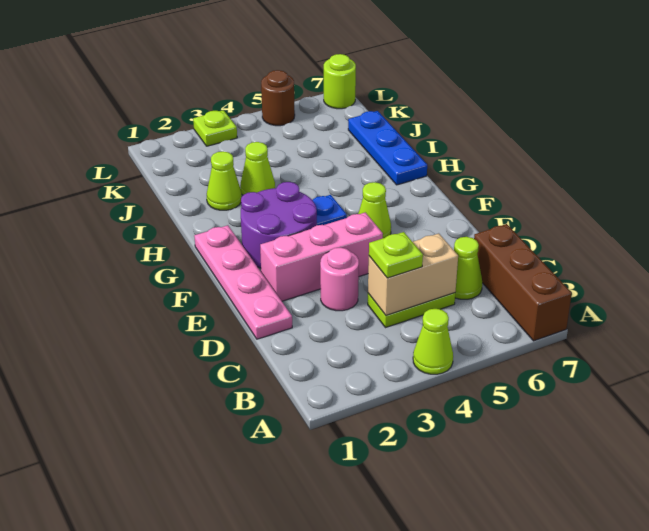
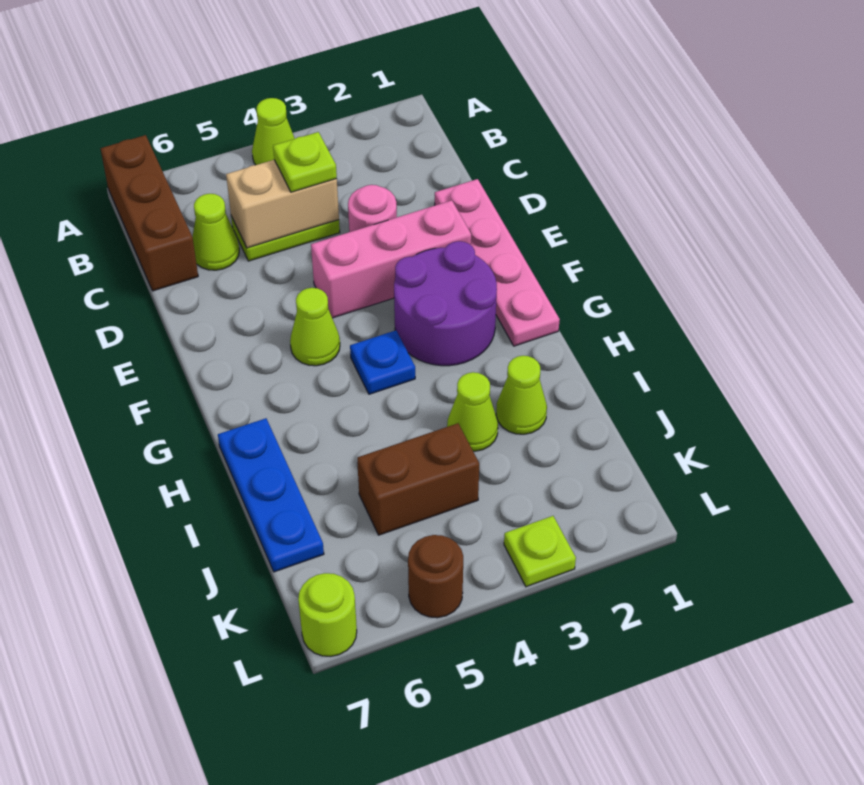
none -> brown 1x2 brick [357,423,479,535]

